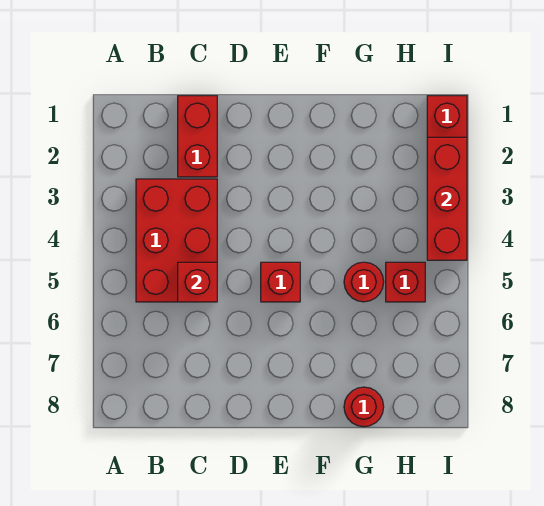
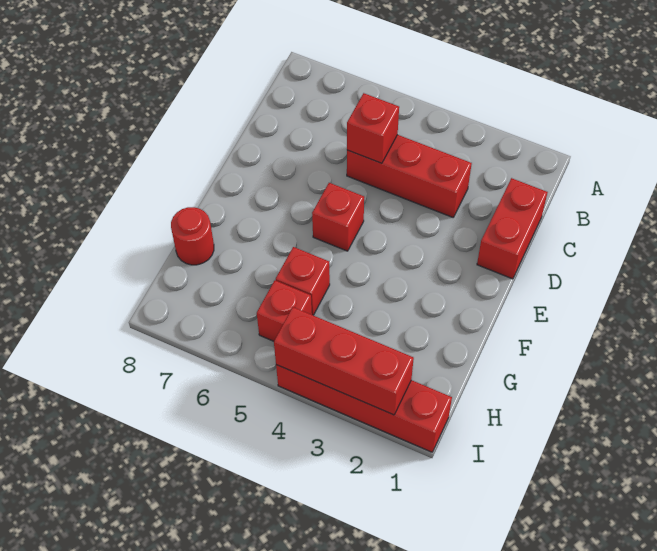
red 2x3 brick [136,179,217,302] -> red 1x3 brick [347,135,472,217]
red 1x2 brick [178,96,217,177] -> red 1x2 brick turned to [477,178,548,279]
red 1x1 round brick [344,262,384,302] -> red 1x1 brick [276,247,330,315]

